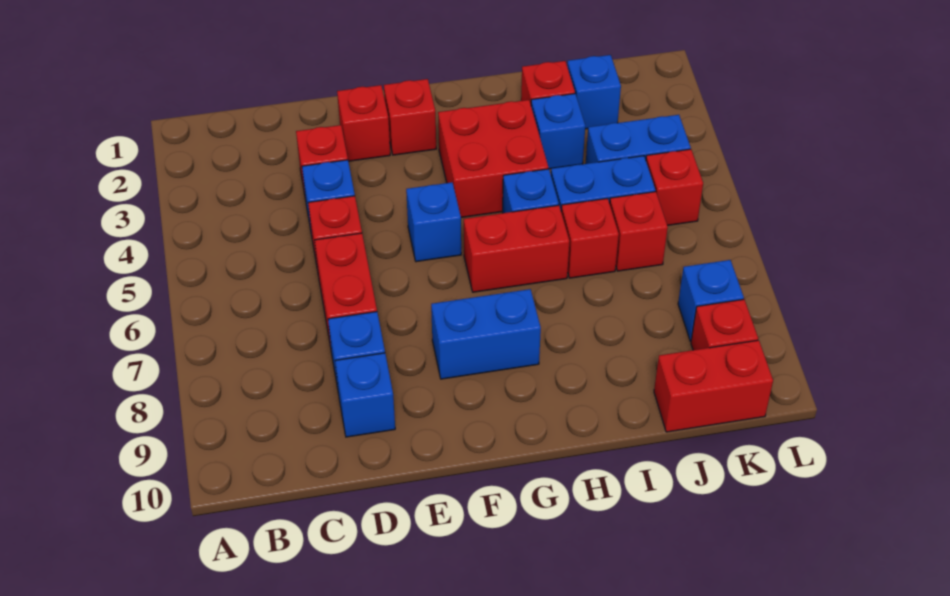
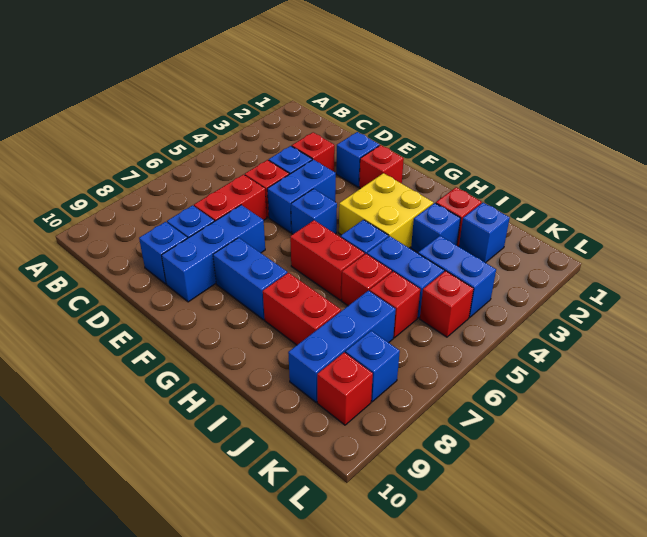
red 1x1 brick [337,85,390,161] -> blue 1x1 brick [336,132,379,187]
none -> blue 1x2 brick [267,159,336,233]
none -> blue 1x3 brick [162,205,265,302]
red 2x2 brick [438,100,548,217] -> yellow 2x2 brick [339,173,433,248]
none -> blue 1x3 brick [288,291,396,402]
red 1x2 brick [654,340,773,432] -> red 1x2 brick moved to [263,273,341,345]

